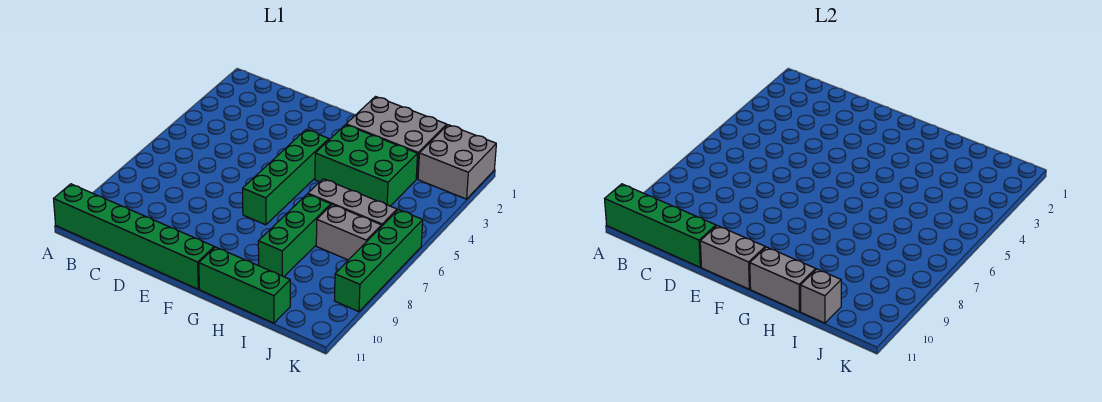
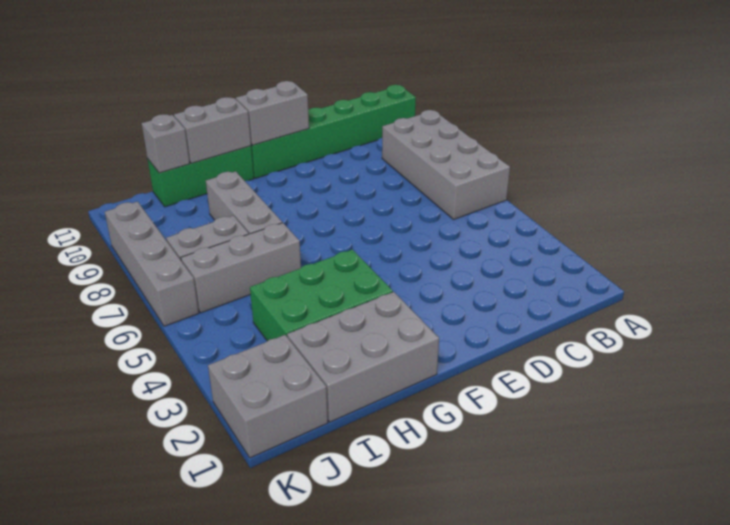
none -> grey 2x4 brick [382,110,510,219]
green 1x4 brick [605,184,716,267] -> none
green 1x4 brick [243,130,329,225] -> none
green 1x3 brick [258,194,331,277] -> grey 1x3 brick [206,171,282,234]
green 1x4 brick [334,210,423,312] -> grey 1x4 brick [105,202,199,326]

